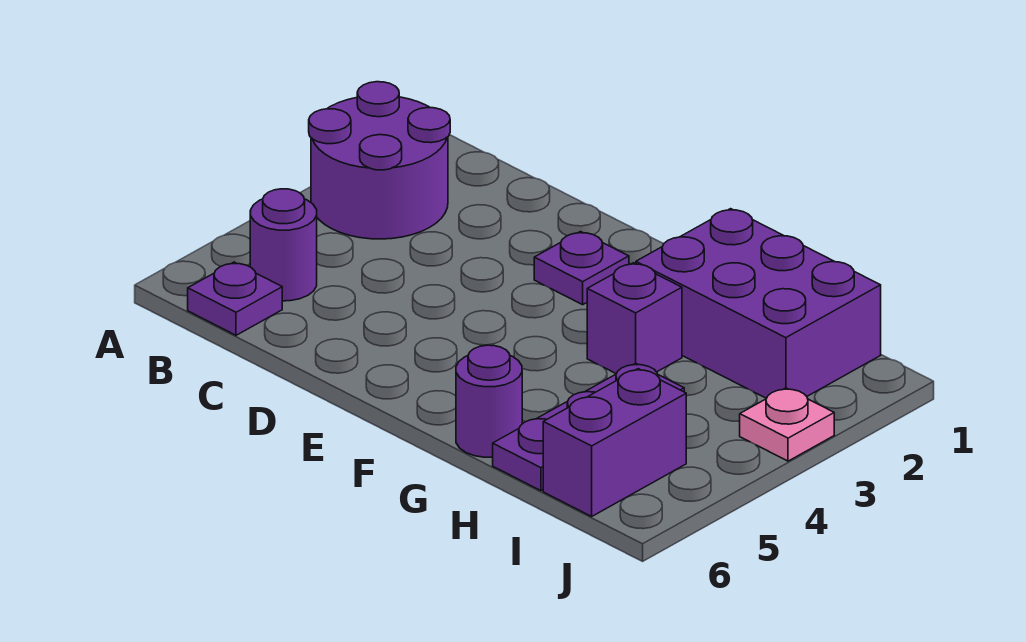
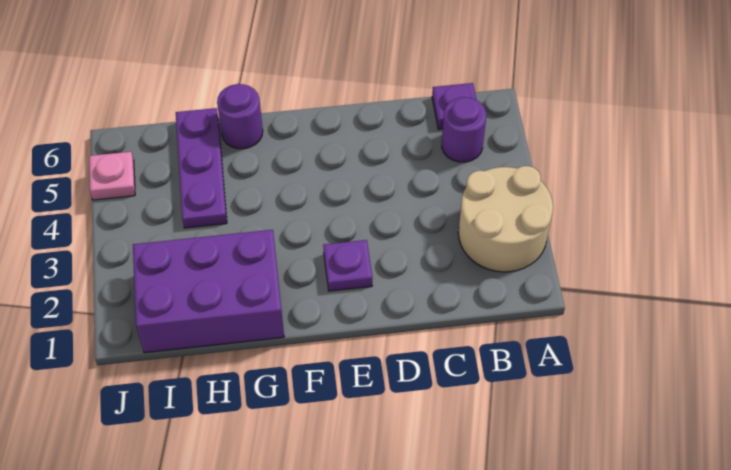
purple 2x2 round brick [309,82,450,239] -> tan 2x2 round brick [458,166,553,272]
purple 1x1 brick [587,263,682,374] -> none
purple 1x2 brick [543,369,686,516] -> none
pink 1x1 plate [740,388,834,461] -> pink 1x1 plate moved to [89,152,135,200]

